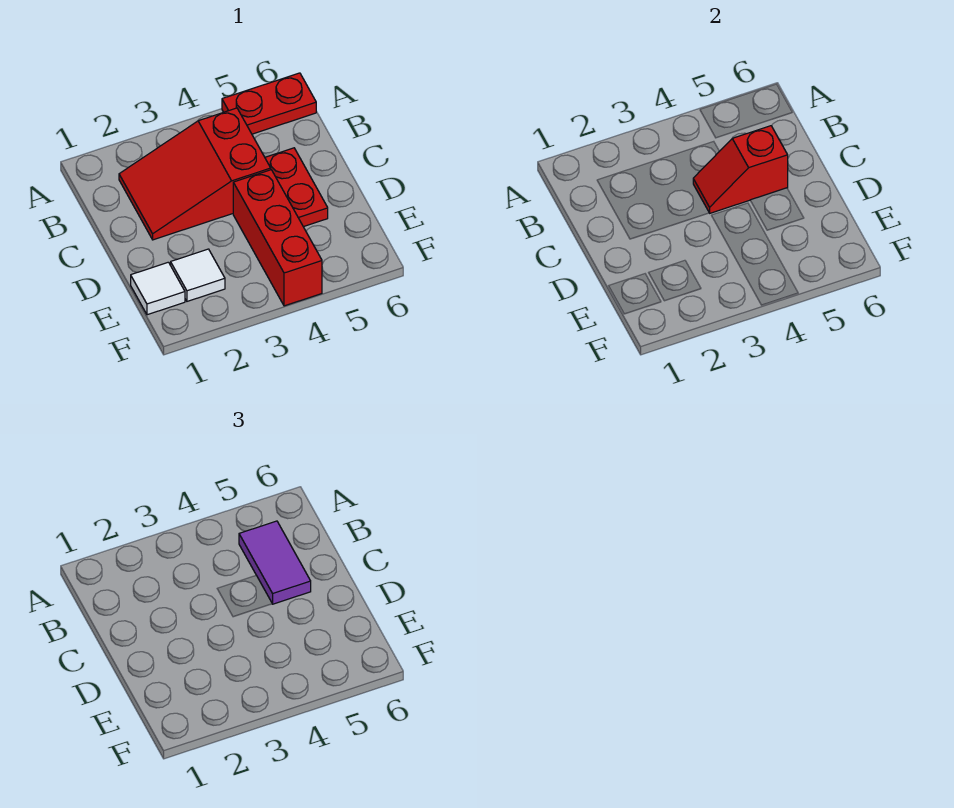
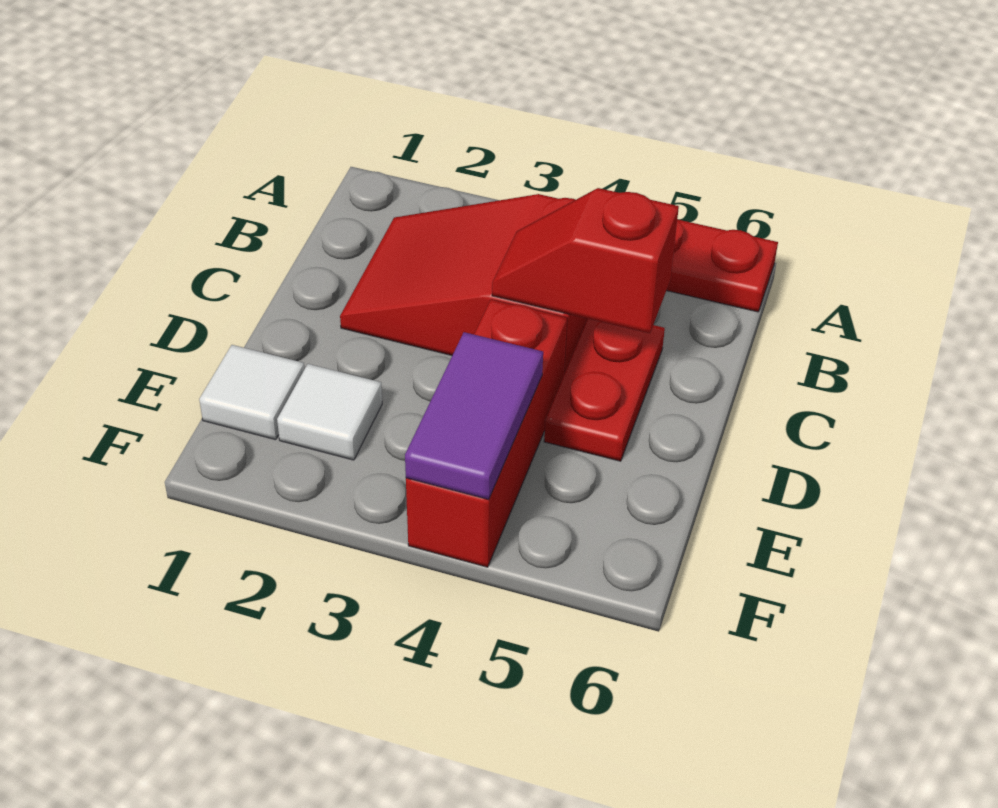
purple 1x2 tile [239,521,311,604] -> purple 1x2 tile moved to [405,332,543,500]

